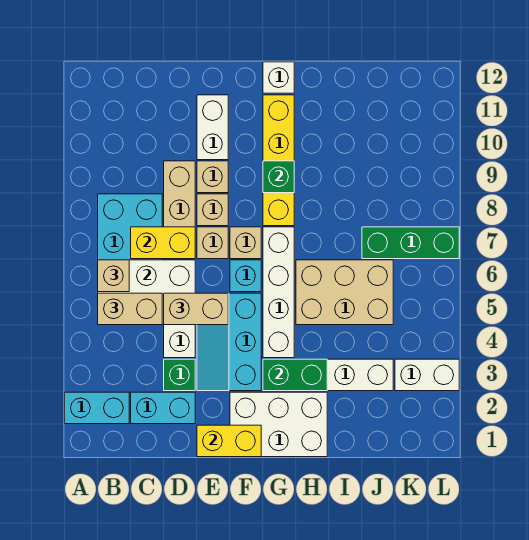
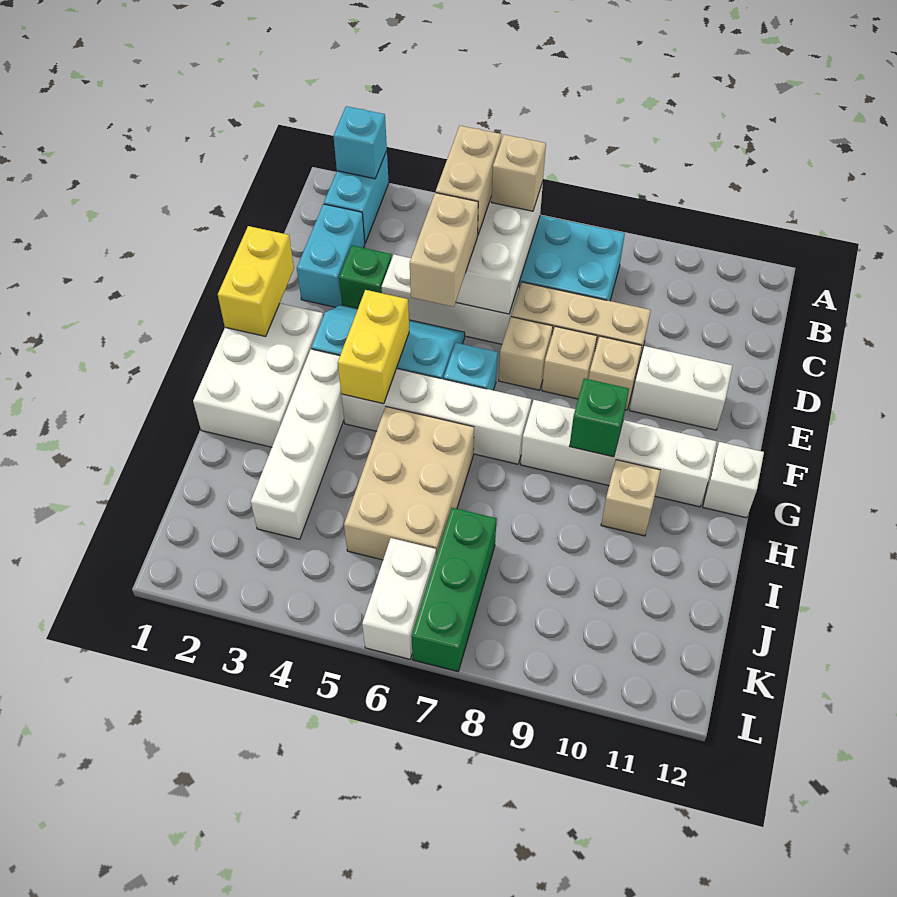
none -> cyan 1x1 brick [333,106,387,179]
yellow 1x2 brick [131,227,195,259] -> yellow 1x2 brick moved to [338,290,409,404]
tan 1x1 brick [230,227,261,259] -> tan 1x1 brick moved to [601,460,661,536]
green 1x2 brick [263,359,327,391] -> none
yellow 1x4 brick [263,95,294,226] -> white 1x4 brick [521,400,717,507]
white 1x2 brick [395,359,459,391] -> white 1x2 brick moved to [362,538,436,659]

